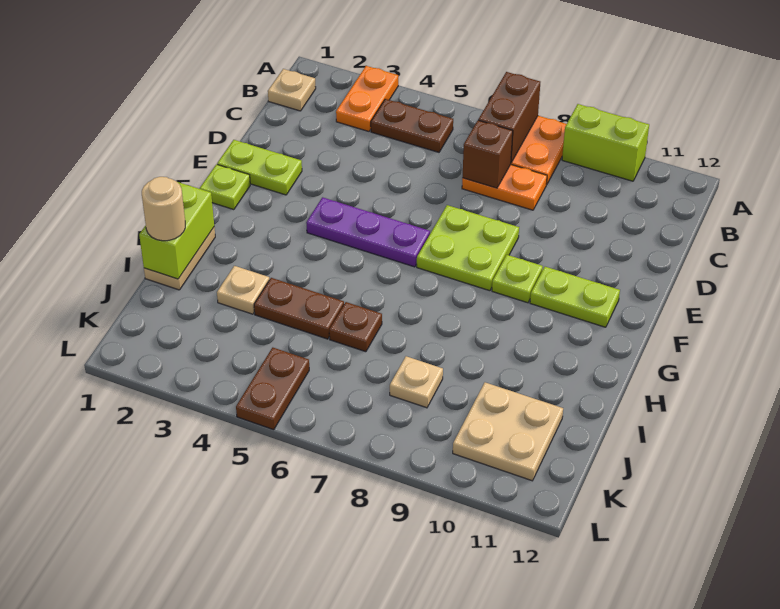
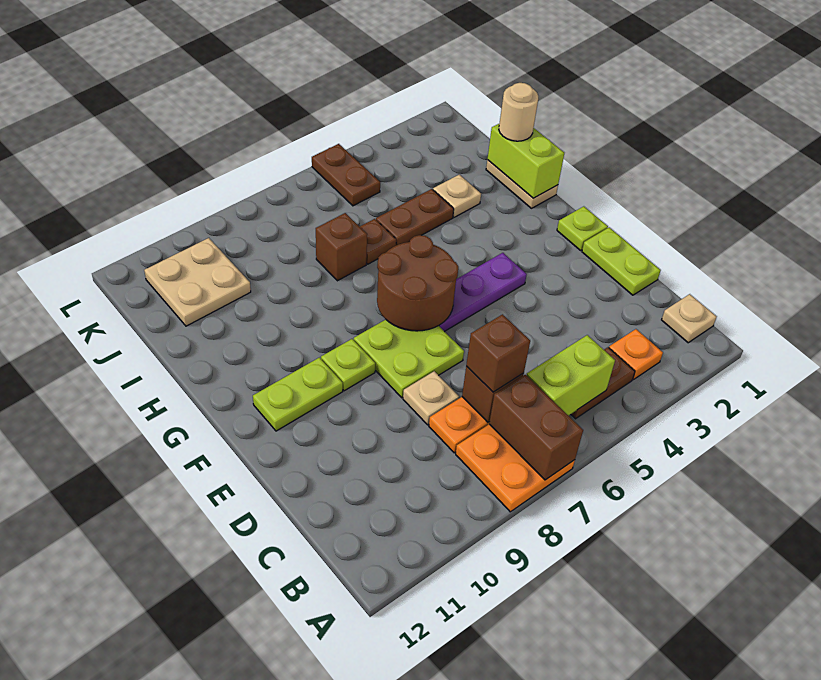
orange 1x2 plate [336,66,398,131] -> orange 1x1 plate [609,329,663,380]
lime 1x2 brick [562,104,649,181] -> lime 1x2 brick moved to [526,335,615,416]
none -> brown 1x1 brick [466,314,530,392]
lime 1x2 plate [217,140,302,195] -> lime 1x2 plate turned to [582,227,661,295]
none -> brown 2x2 round brick [377,235,458,331]
none -> brown 1x1 brick [316,213,367,281]
tan 1x1 plate [390,356,443,408] -> tan 1x1 plate moved to [403,371,459,425]

